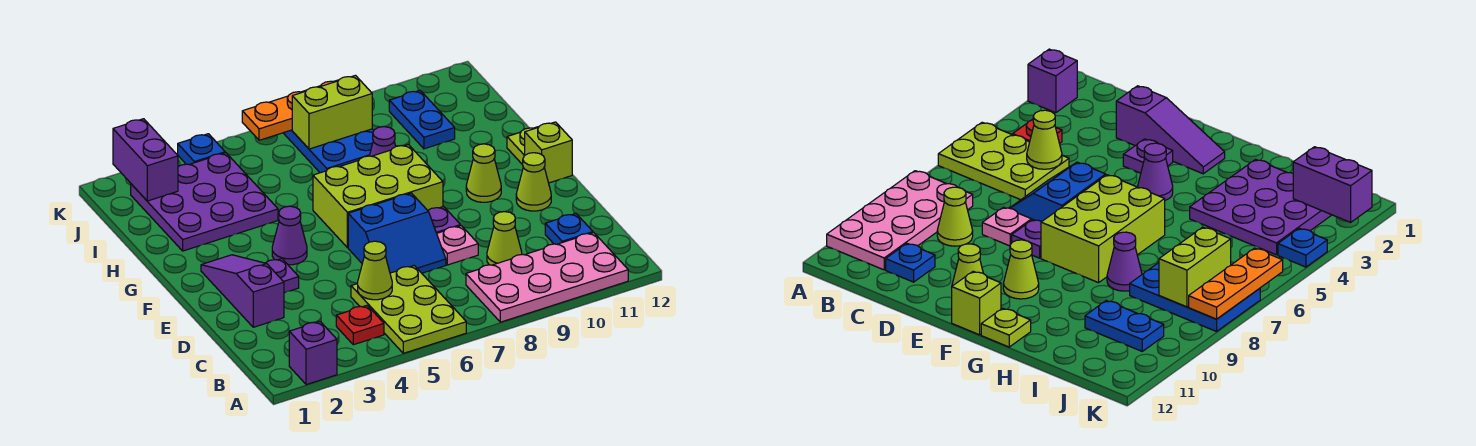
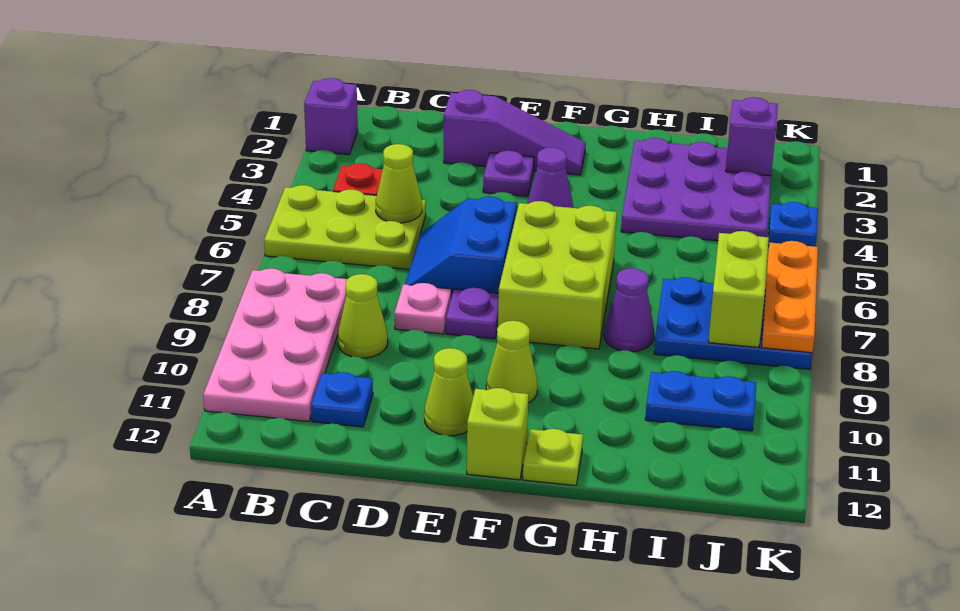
purple 1x2 brick [113,119,178,201] -> purple 1x1 brick [726,97,778,176]

